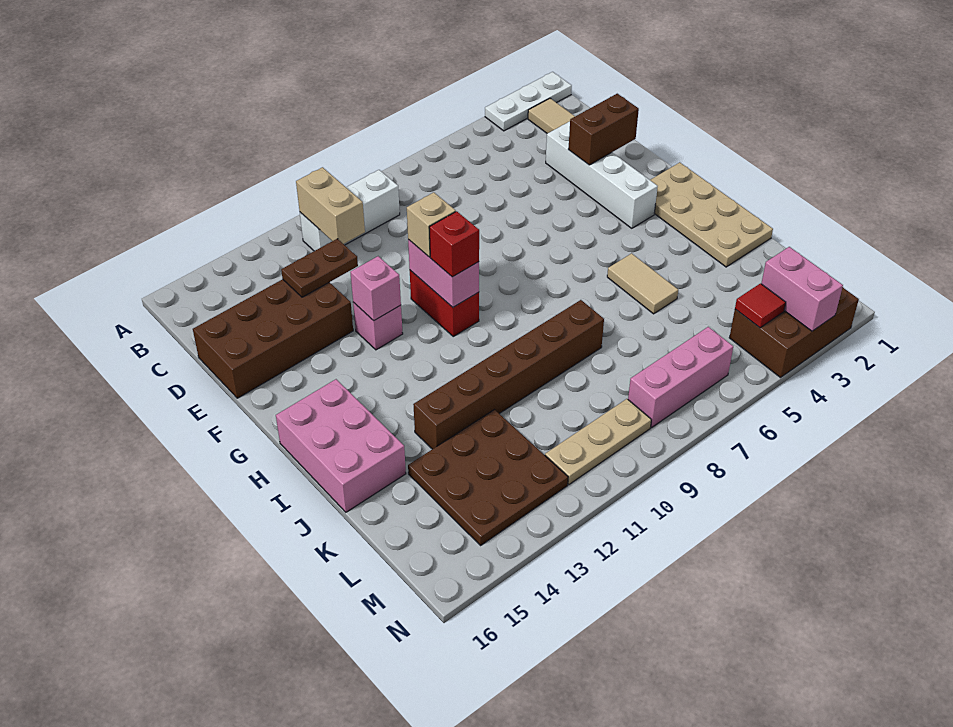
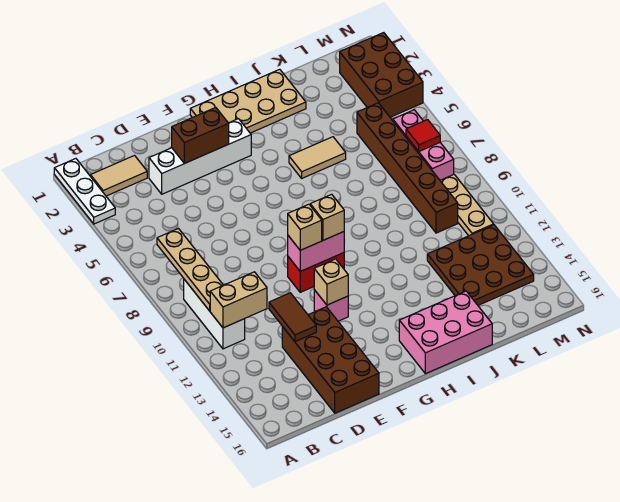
none -> tan 1x4 plate [157,229,223,311]
brown 1x2 plate [281,239,358,297] -> brown 1x2 tile [269,293,316,342]
brown 1x2 brick [568,94,639,165] -> brown 1x2 brick turned to [172,108,229,164]
pink 1x1 brick [350,256,401,321] -> tan 1x1 brick [314,259,348,305]
red 1x1 brick [429,211,479,277] -> tan 1x1 brick [310,194,344,240]
brown 1x6 brick [413,300,604,449] -> brown 1x6 brick moved to [357,103,458,233]
pink 1x2 brick [761,247,843,331] -> none
red 1x1 tile [735,283,786,328] -> red 1x1 tile moved to [406,120,440,151]

